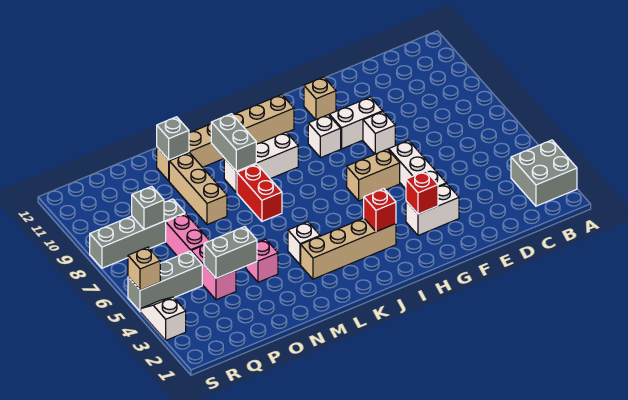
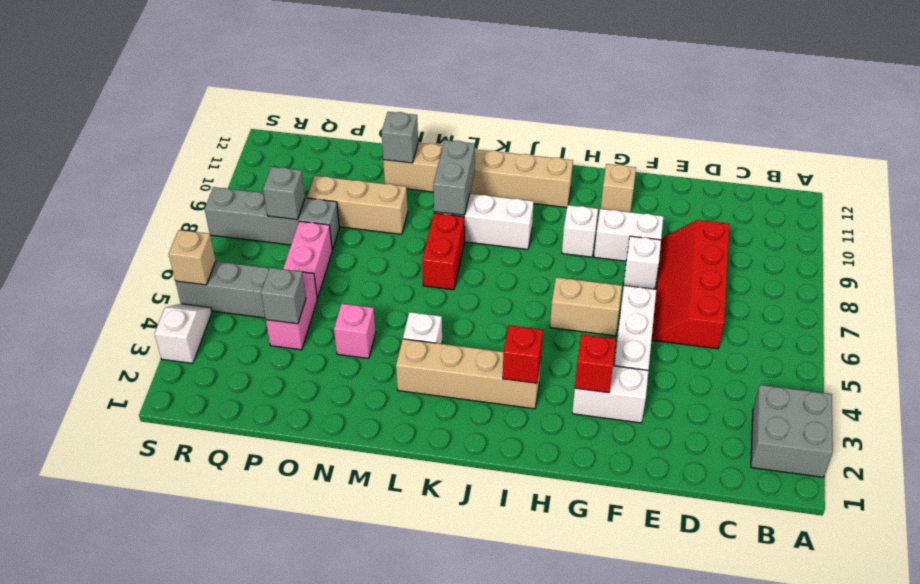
none -> red 2x4 slope [652,220,730,349]
tan 1x3 brick [169,153,227,225] -> tan 1x3 brick turned to [307,176,408,234]
grey 1x2 brick [204,227,257,278] -> grey 1x1 brick [261,268,306,324]

